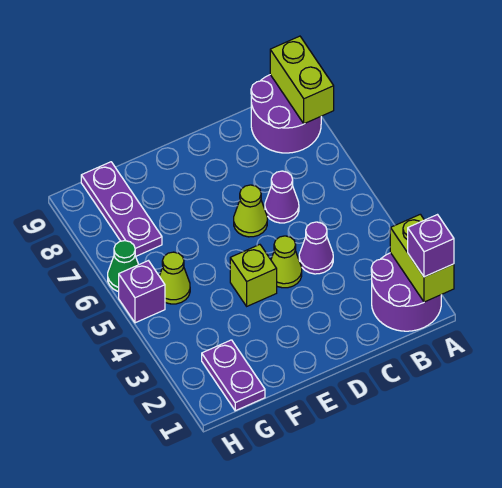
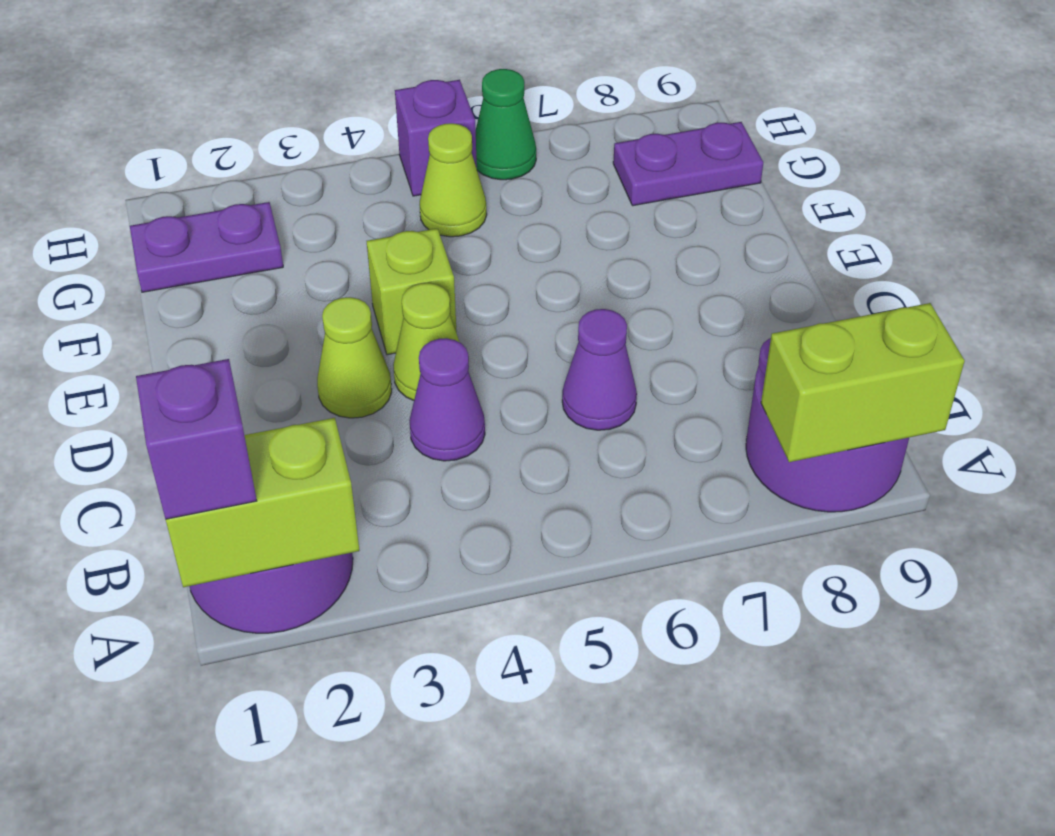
lime 1x1 cone [234,185,267,237] -> lime 1x1 cone moved to [317,297,392,418]
purple 1x3 plate [81,162,162,256] -> purple 1x2 plate [613,122,763,206]

